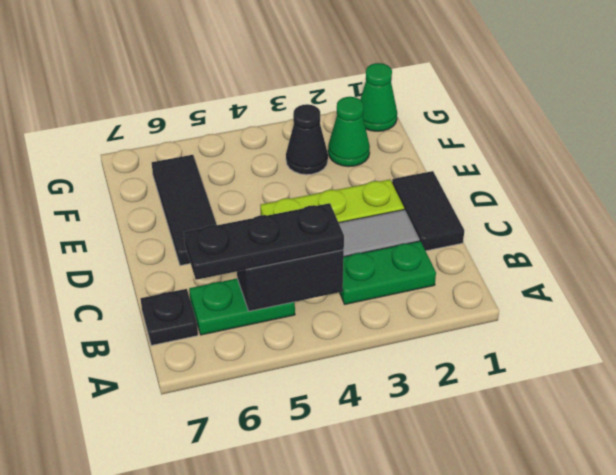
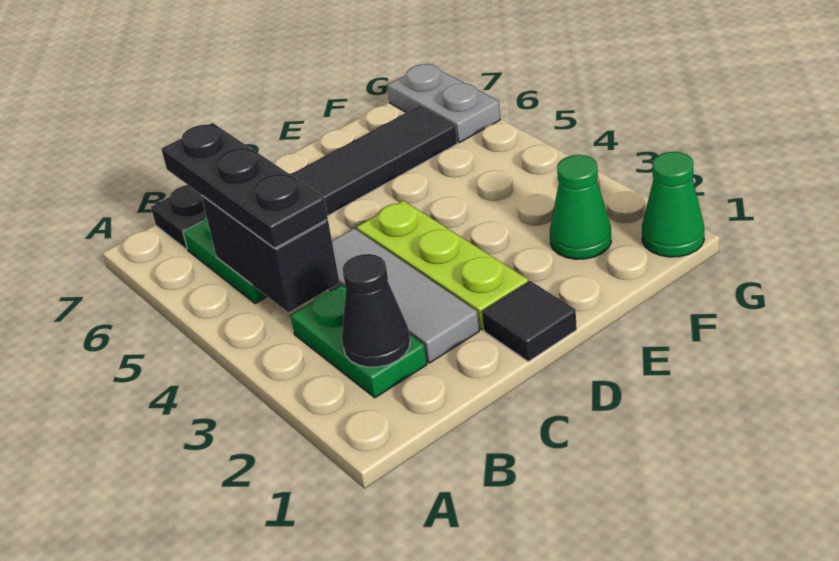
black 1x2 tile [392,171,464,251] -> black 1x1 tile [482,281,577,361]
black 1x1 cone [286,104,328,175] -> black 1x1 cone moved to [342,254,410,367]
none -> grey 1x2 plate [387,64,500,143]

